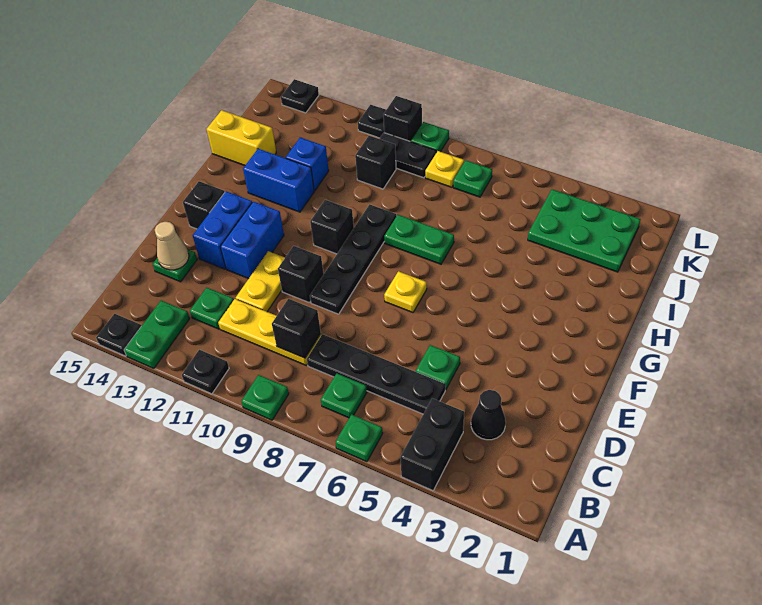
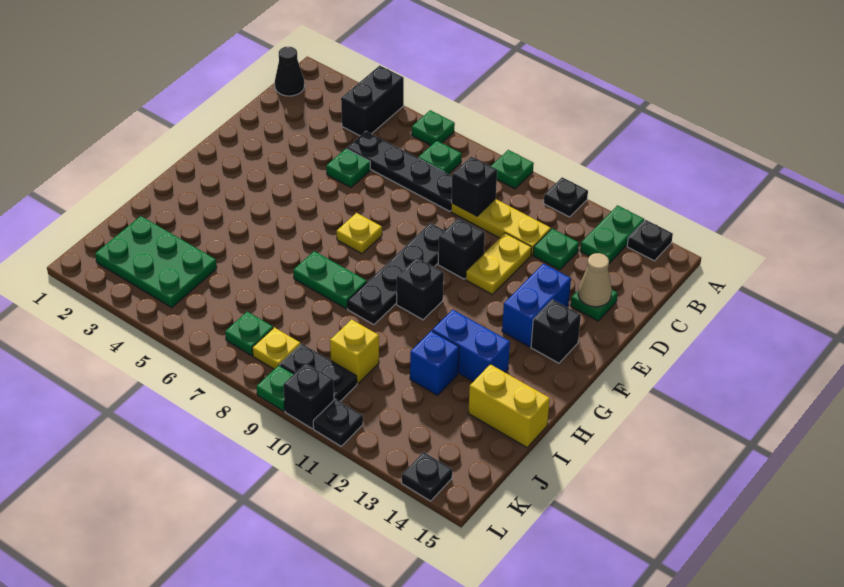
black 1x1 cone [471,390,506,440] -> black 1x1 cone moved to [275,47,305,96]
blue 1x2 brick [221,202,284,279] -> none
black 1x1 brick [355,136,396,189] -> yellow 1x1 brick [330,319,379,384]

